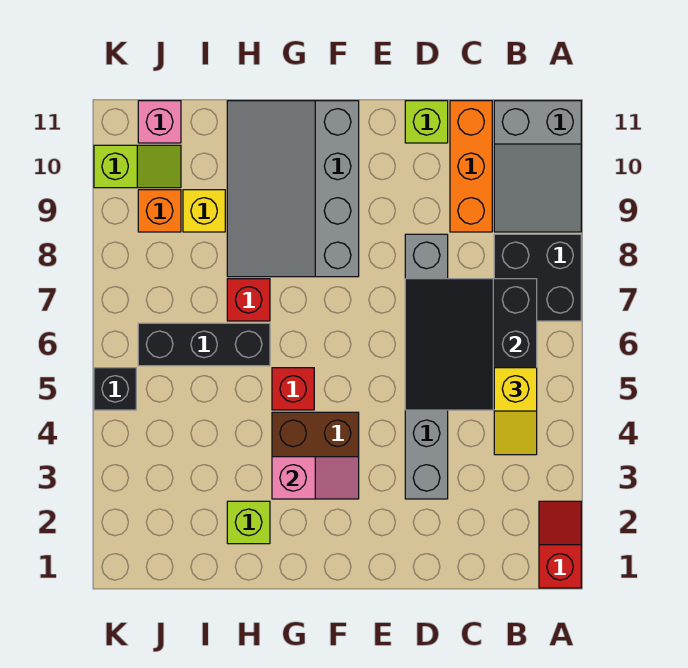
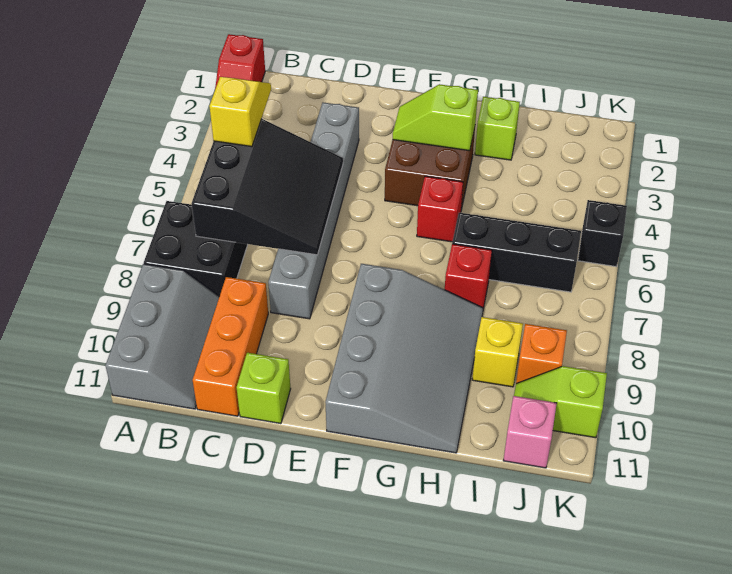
grey 2x3 slope [494,101,581,232] -> grey 2x3 slope turned to [105,264,219,409]
pink 1x2 slope [272,457,359,499] -> lime 1x2 slope [393,84,478,151]

